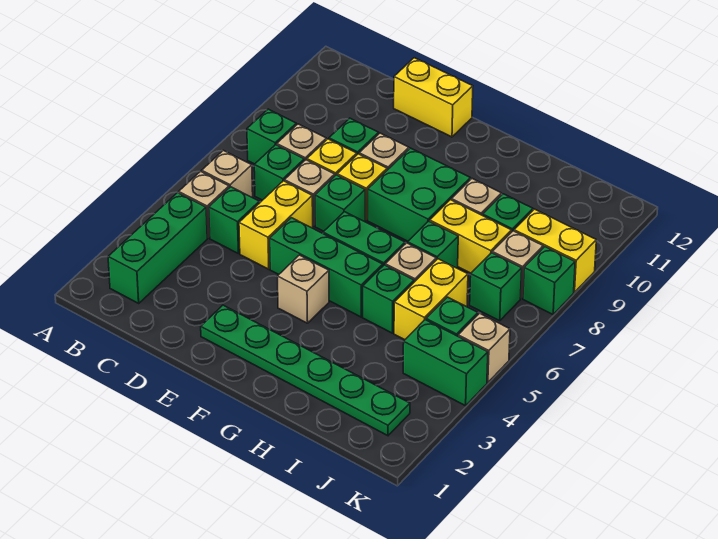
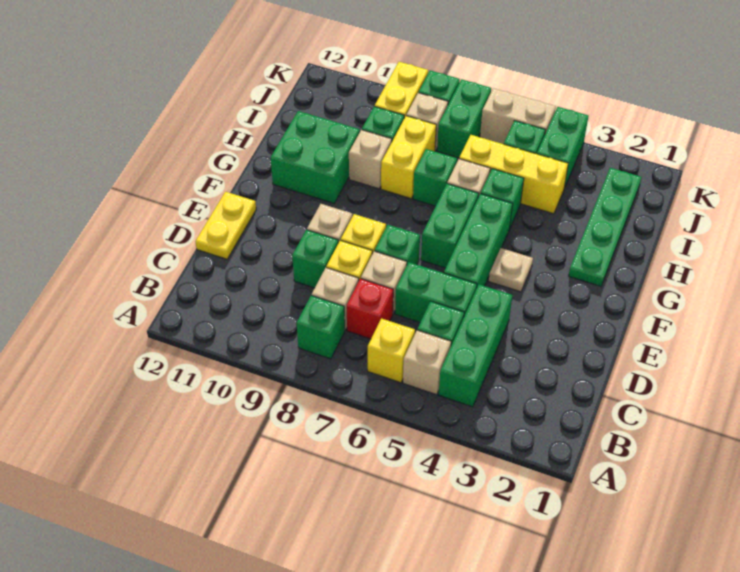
green 1x3 brick [108,193,207,303] -> green 1x3 brick turned to [439,285,512,407]
tan 1x1 brick [202,150,253,197] -> yellow 1x1 brick [368,318,415,383]
green 1x1 brick [254,145,304,200] -> red 1x1 brick [347,279,393,339]
yellow 1x2 brick [239,181,313,269] -> green 1x2 brick [395,262,477,322]
yellow 1x2 brick [394,58,473,137] -> yellow 1x2 plate [195,192,256,259]
green 1x6 plate [201,305,410,436] -> green 1x4 plate [569,168,642,286]
tan 1x1 brick [277,255,329,323] -> tan 1x1 plate [489,248,533,292]
green 2x2 brick [368,148,470,241] -> green 2x2 brick moved to [271,111,360,203]
yellow 1x2 brick [394,259,468,340] -> yellow 1x3 brick [459,135,568,214]
green 1x1 brick [470,253,522,321] -> green 1x2 brick [437,79,491,158]
tan 1x1 brick [458,313,510,383] -> tan 1x2 brick [480,88,556,144]

